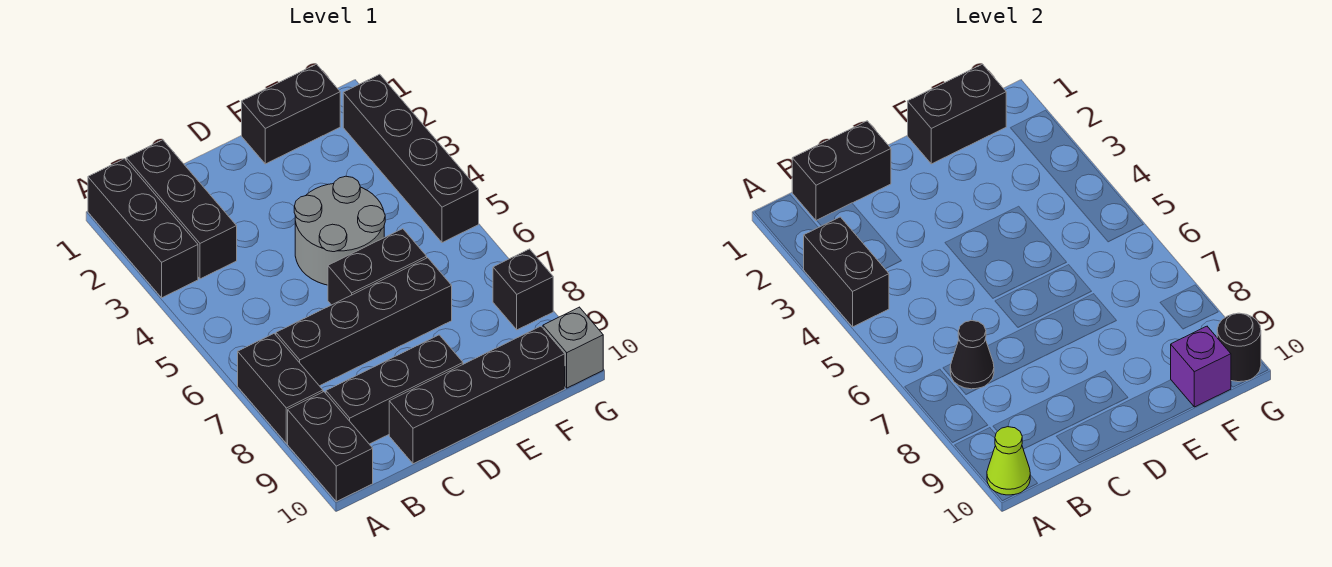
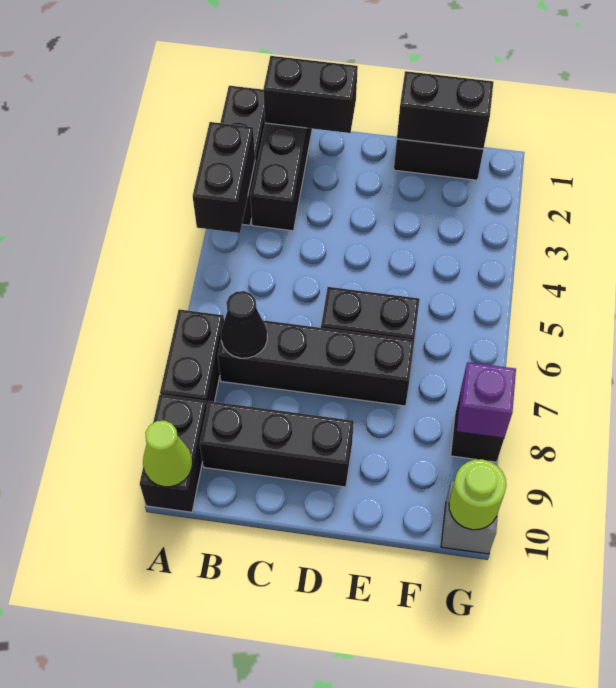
black 1x4 brick [389,326,565,464] -> none
grey 2x2 round brick [294,176,385,285] -> none
purple 1x1 brick [1171,326,1231,407] -> purple 1x1 brick moved to [456,362,516,438]
black 1x4 brick [343,74,479,243] -> none
black 1x1 round brick [1217,313,1261,382] -> lime 1x1 round brick [449,459,506,530]

